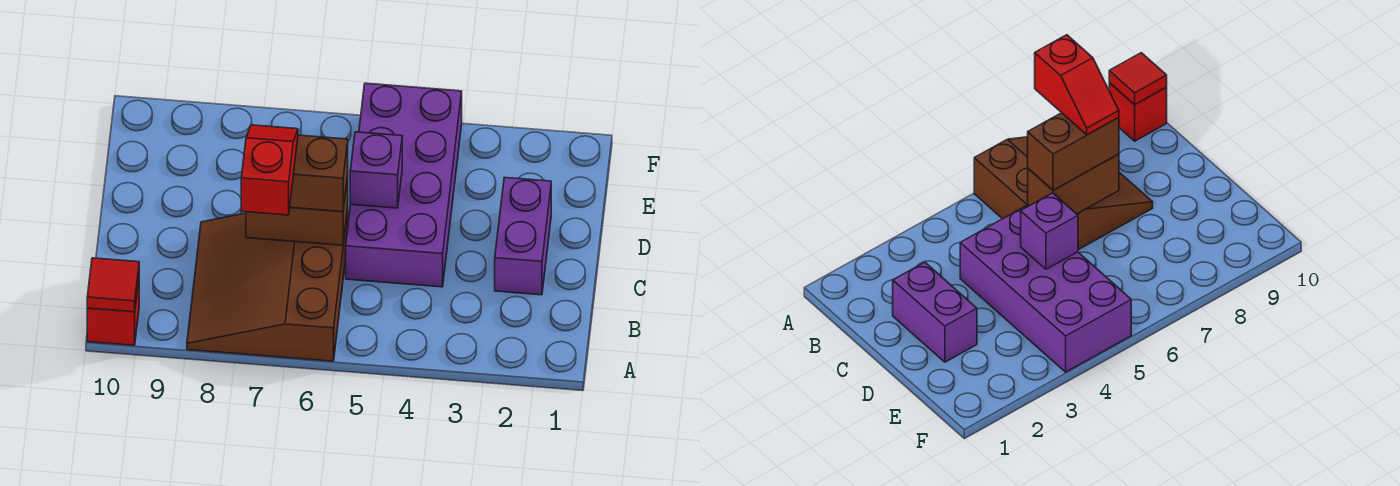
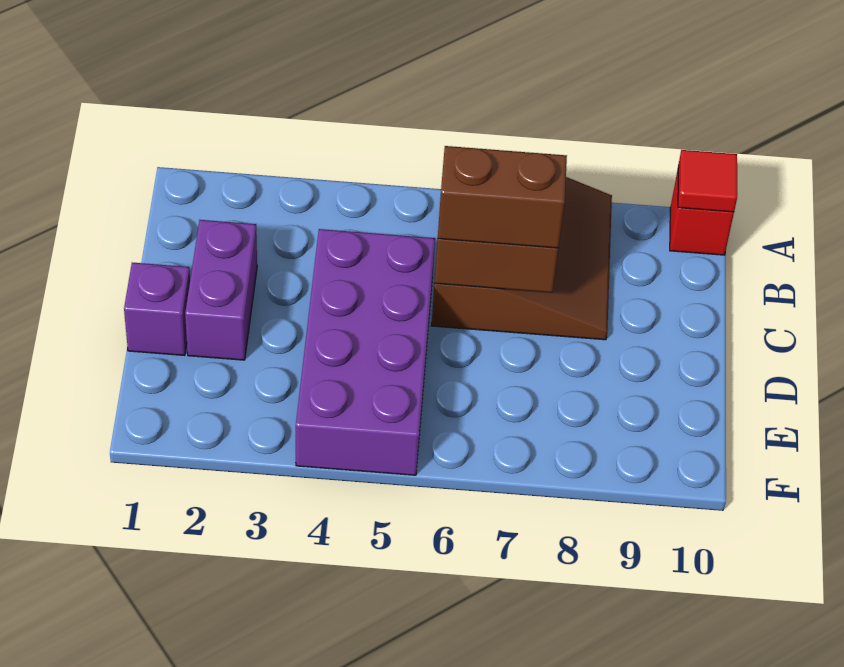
red 1x2 slope [241,125,298,215] -> none
purple 1x1 brick [350,132,402,208] -> purple 1x1 brick moved to [124,263,190,355]

